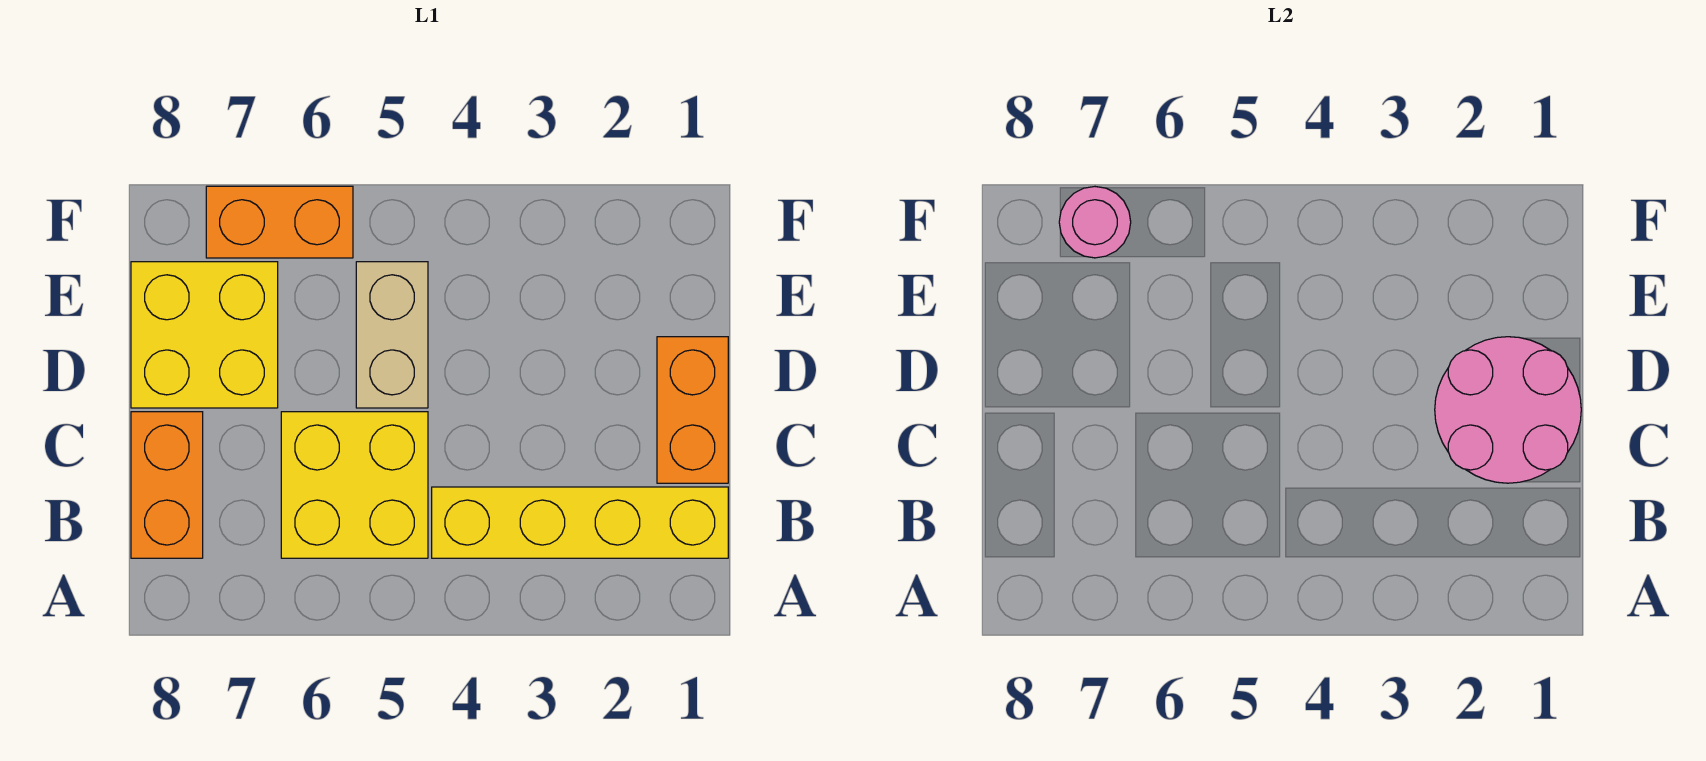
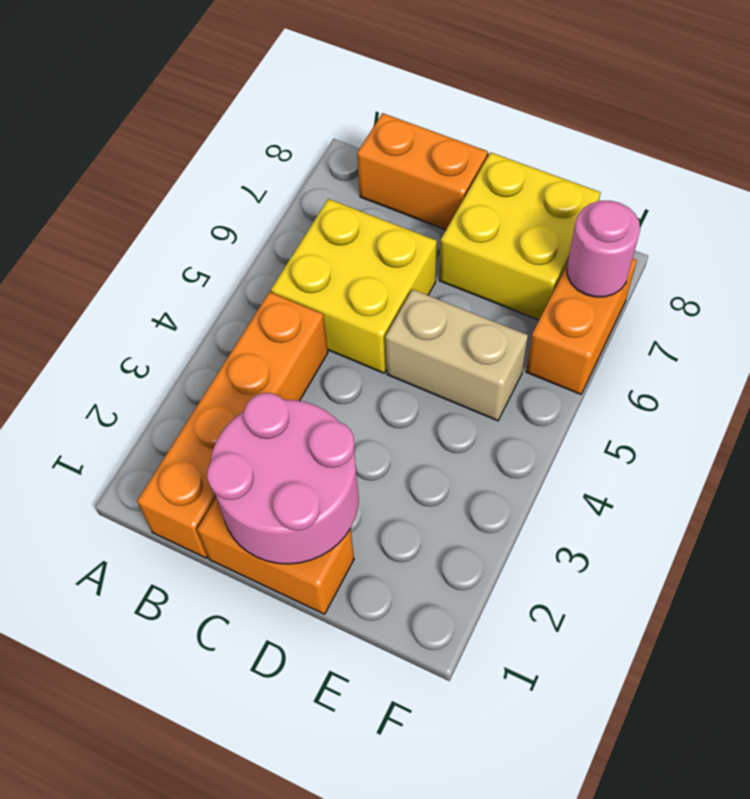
yellow 1x4 brick [432,487,728,558] -> orange 1x4 brick [137,292,328,558]

